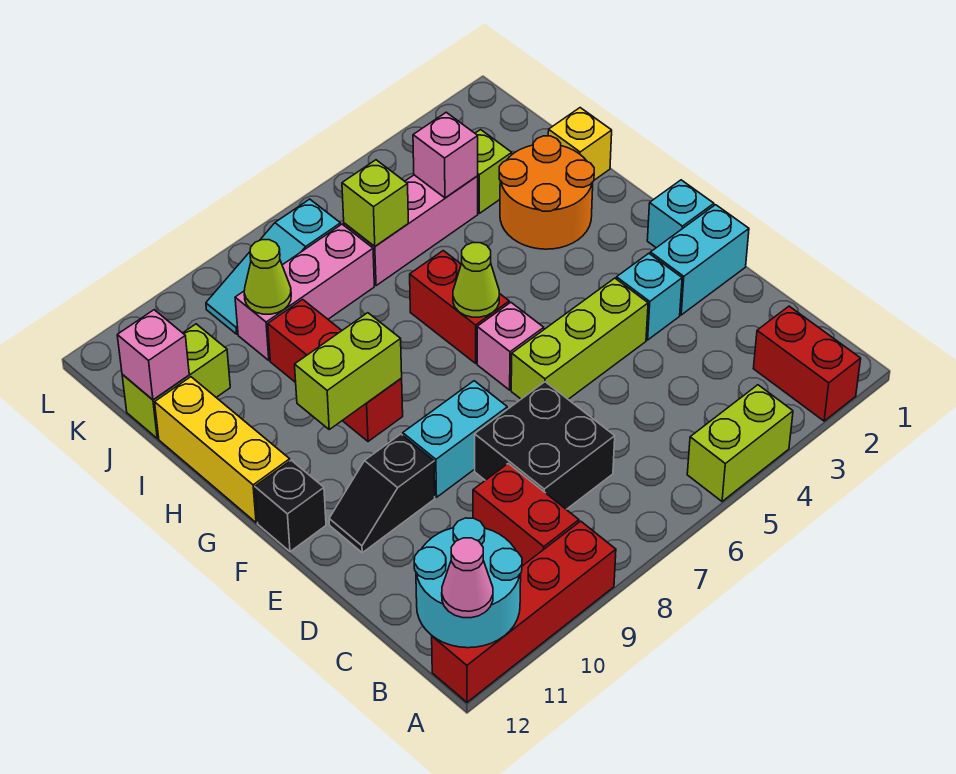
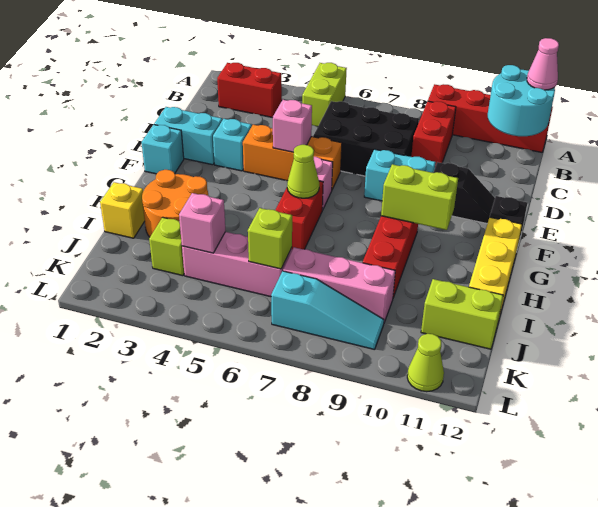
red 1x2 brick [753,306,861,421] -> red 1x2 brick turned to [217,63,282,118]
lime 1x2 brick [687,385,793,501] -> lime 1x2 brick turned to [302,63,347,127]
black 2x2 brick [475,382,615,509] -> black 2x3 brick [313,101,419,176]
lime 1x3 brick [511,278,648,399] -> orange 1x3 brick [243,125,342,189]
lime 1x1 cone [244,240,291,314] -> lime 1x1 cone moved to [407,334,444,392]
pink 1x1 brick [117,310,189,400] -> pink 1x1 brick moved to [273,100,312,152]

